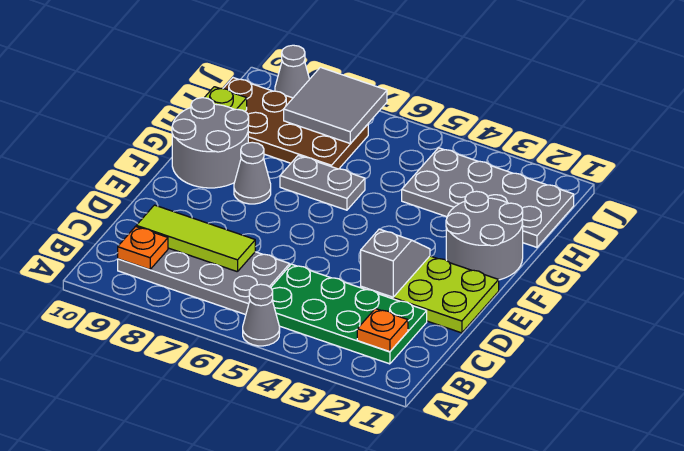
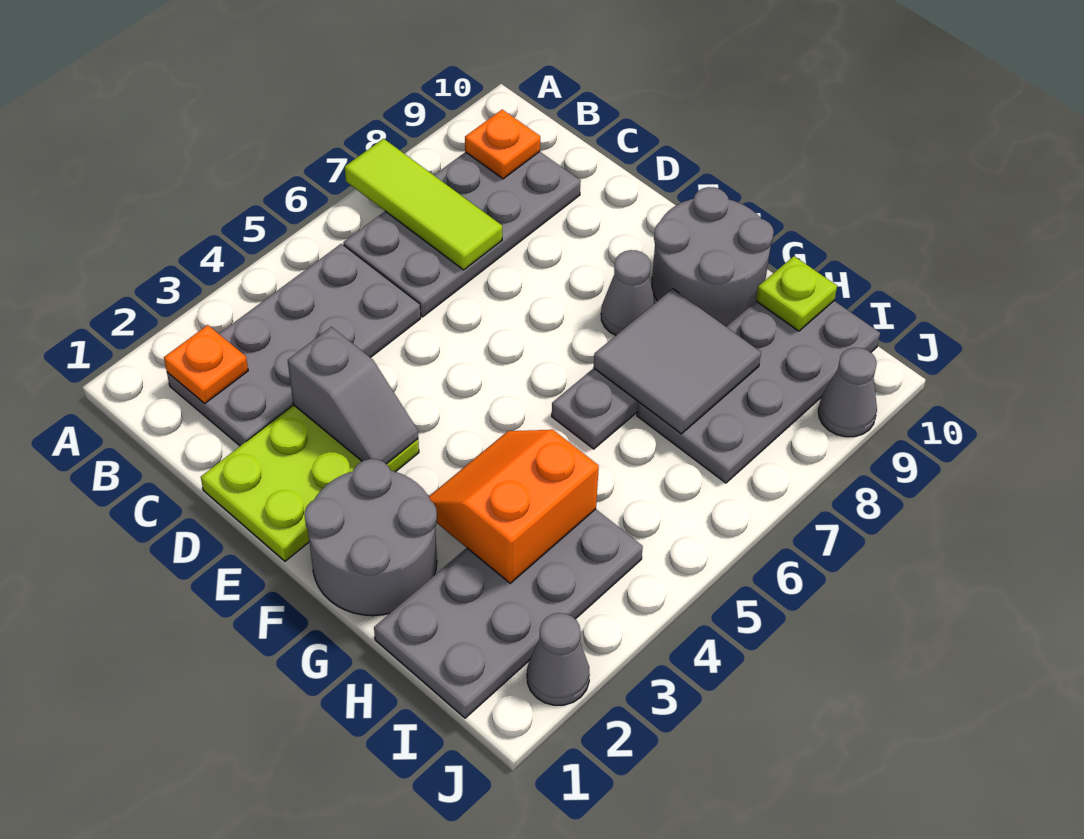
grey 1x1 cone [243,284,280,346] -> grey 1x1 cone moved to [527,613,590,705]
green 2x4 plate [271,264,427,364] -> grey 2x4 plate [167,244,421,446]
lime 1x3 tile [136,205,255,272] -> lime 1x3 tile turned to [345,139,502,270]
none -> orange 2x2 slope [429,430,599,583]
brown 2x4 plate [223,78,368,169] -> grey 2x4 plate [637,301,880,483]
grey 2x2 tile [284,67,387,144] -> grey 2x2 tile moved to [593,289,761,434]

